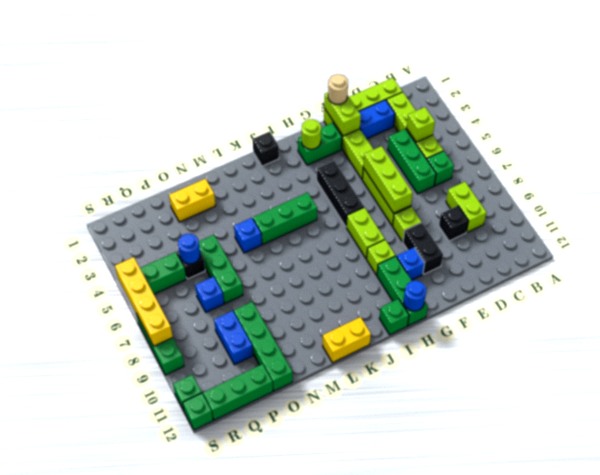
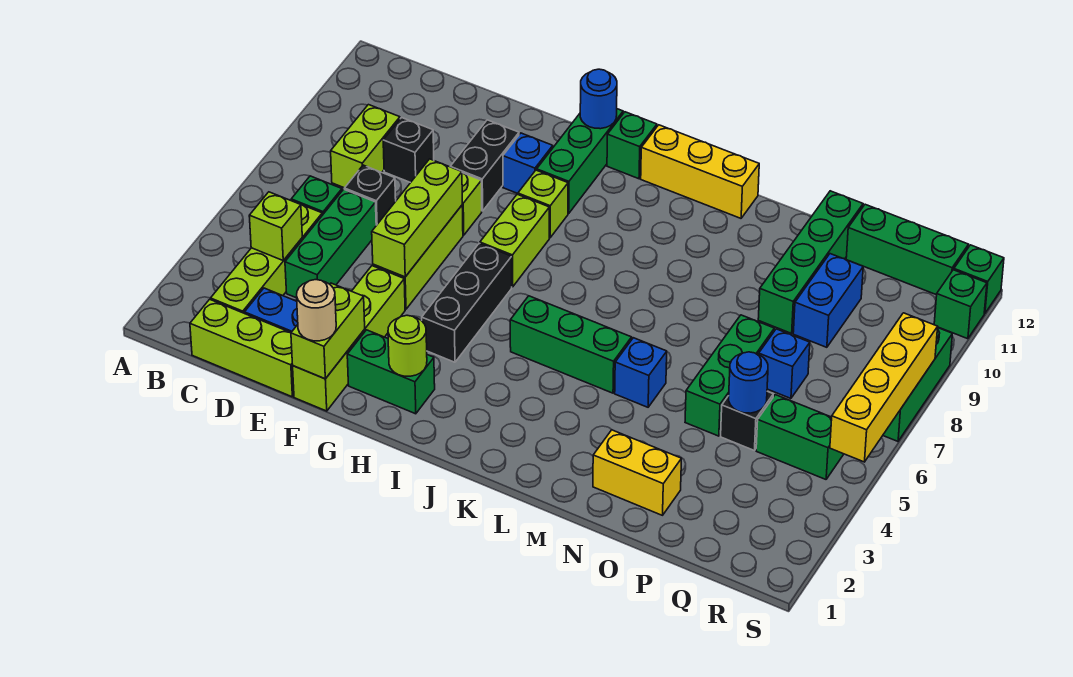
black 1x1 brick [253,131,279,166] -> black 1x1 brick moved to [344,165,396,225]
yellow 1x2 brick [323,317,371,363] -> yellow 1x3 brick [641,125,759,218]

